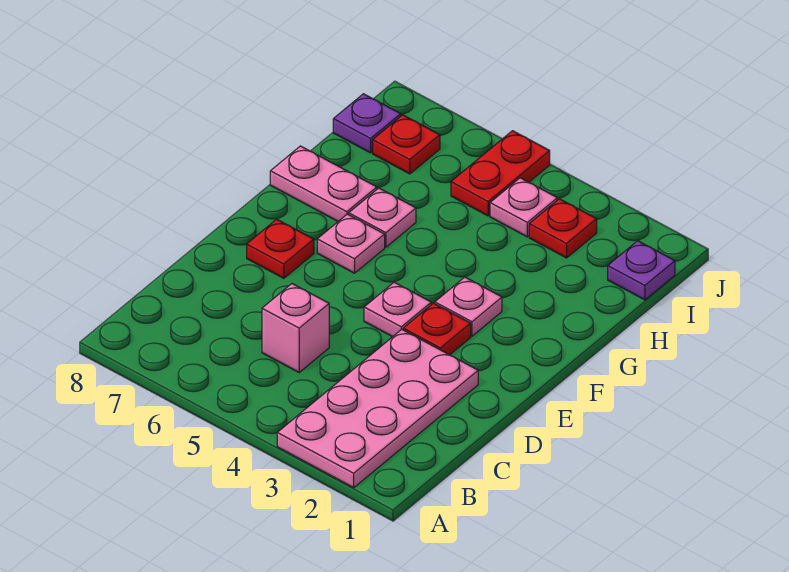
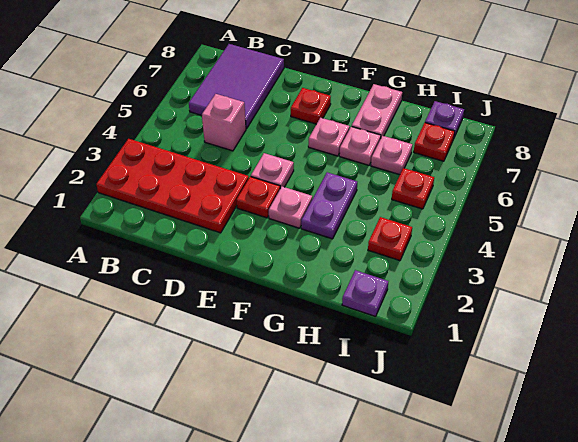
pink 2x4 plate [277,329,478,488] -> red 2x4 plate [96,139,249,233]
none -> purple 2x3 tile [189,44,284,129]
none -> purple 1x2 plate [301,172,357,239]
pink 1x1 plate [490,178,557,237] -> pink 1x1 plate moved to [371,136,412,175]
red 1x2 plate [451,131,550,216] -> red 1x1 plate [392,168,434,209]

